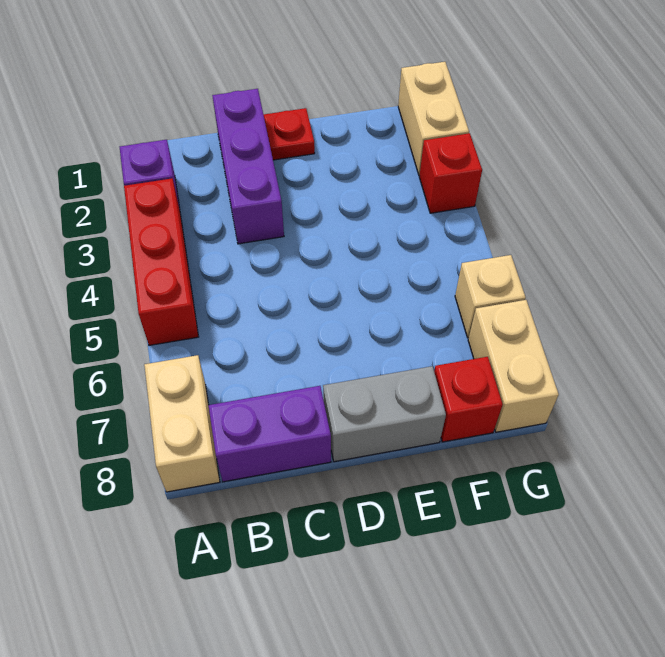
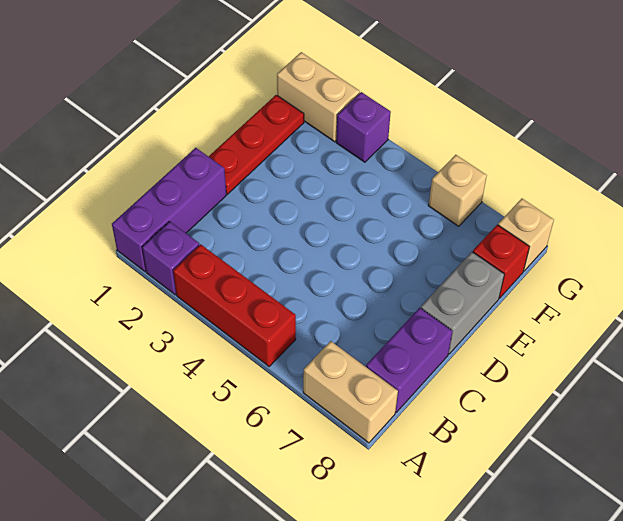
purple 1x3 brick [212,89,284,244] -> purple 1x3 brick turned to [112,148,226,272]
red 1x1 plate [263,108,315,160] -> red 1x3 plate [208,95,304,194]
red 1x1 brick [419,133,482,213] -> purple 1x1 brick [336,92,391,162]
tan 1x2 brick [468,300,559,432] -> tan 1x1 brick [498,199,554,271]

